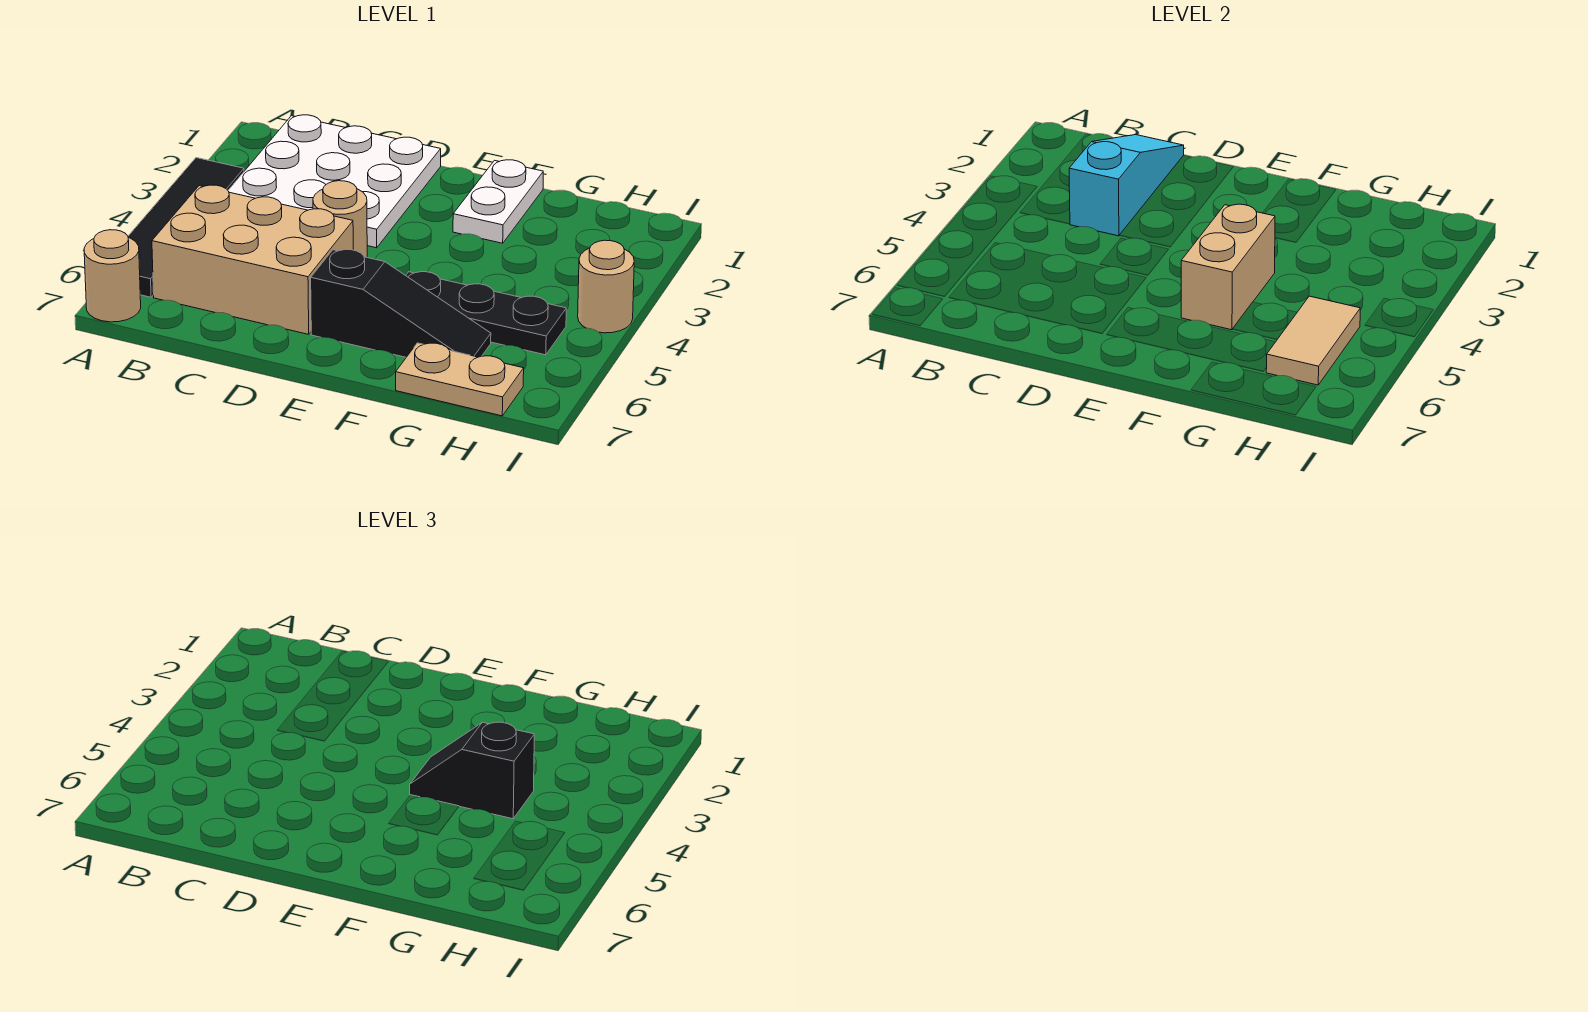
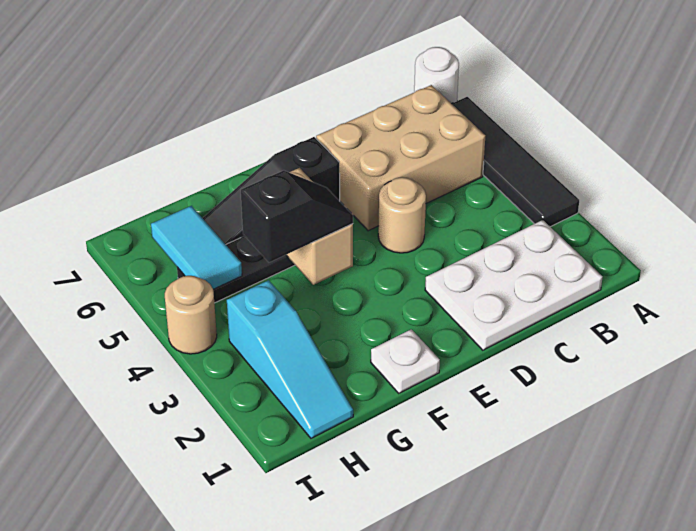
tan 1x1 round brick [84,230,141,322] -> white 1x1 round brick [414,47,459,104]
white 3x3 plate [228,115,441,248] -> white 2x3 plate [425,220,603,350]
cyan 1x3 slope [1069,135,1184,236] -> cyan 1x3 slope moved to [227,280,353,438]
white 1x2 plate [453,160,543,243] -> white 1x1 plate [371,329,440,393]
tan 1x2 plate [396,343,524,416] -> none
tan 1x2 tile [1266,296,1360,385] -> cyan 1x2 tile [151,206,242,289]

